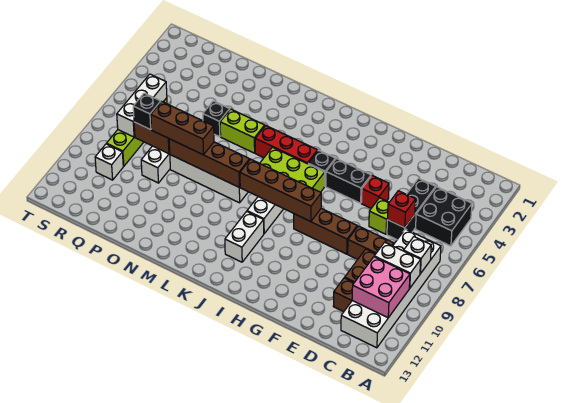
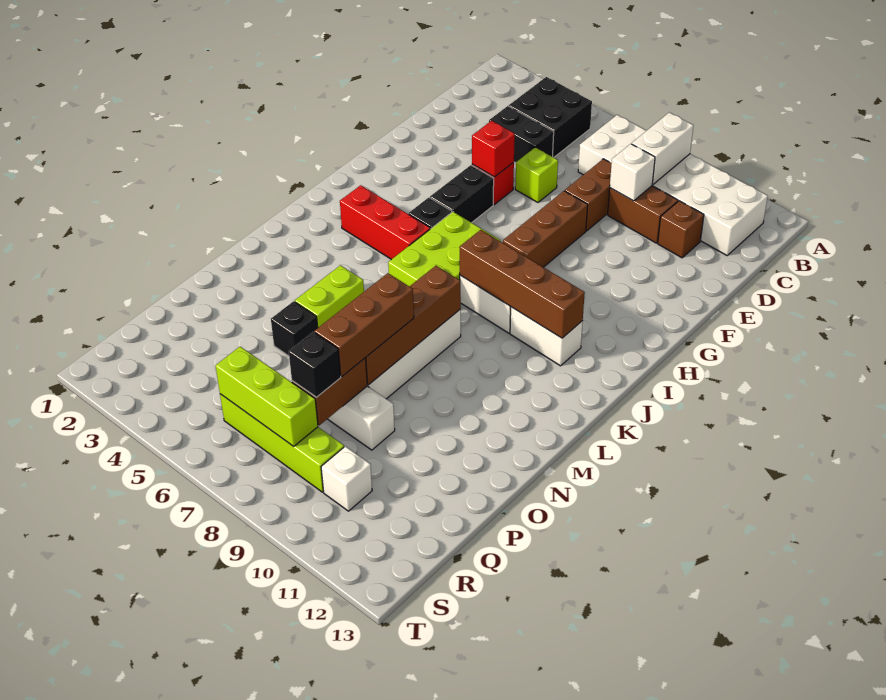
white 1x1 brick [404,237,431,274] -> white 1x1 brick moved to [610,144,655,201]
pink 2x2 brick [352,257,410,318] -> none
black 1x3 brick [387,178,436,240] -> black 1x2 brick [489,106,554,163]
red 1x1 brick [388,191,416,228] -> red 1x1 brick moved to [472,121,515,177]
brown 1x4 brick [240,159,321,222] -> brown 1x4 brick turned to [460,230,585,338]
red 1x3 brick [255,126,318,164] -> red 1x3 brick turned to [340,185,430,260]
white 1x3 brick [117,74,167,137] -> lime 1x3 brick [215,347,318,446]

